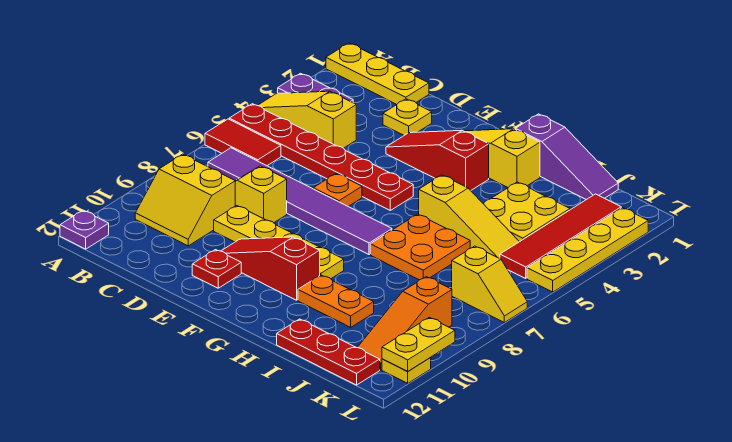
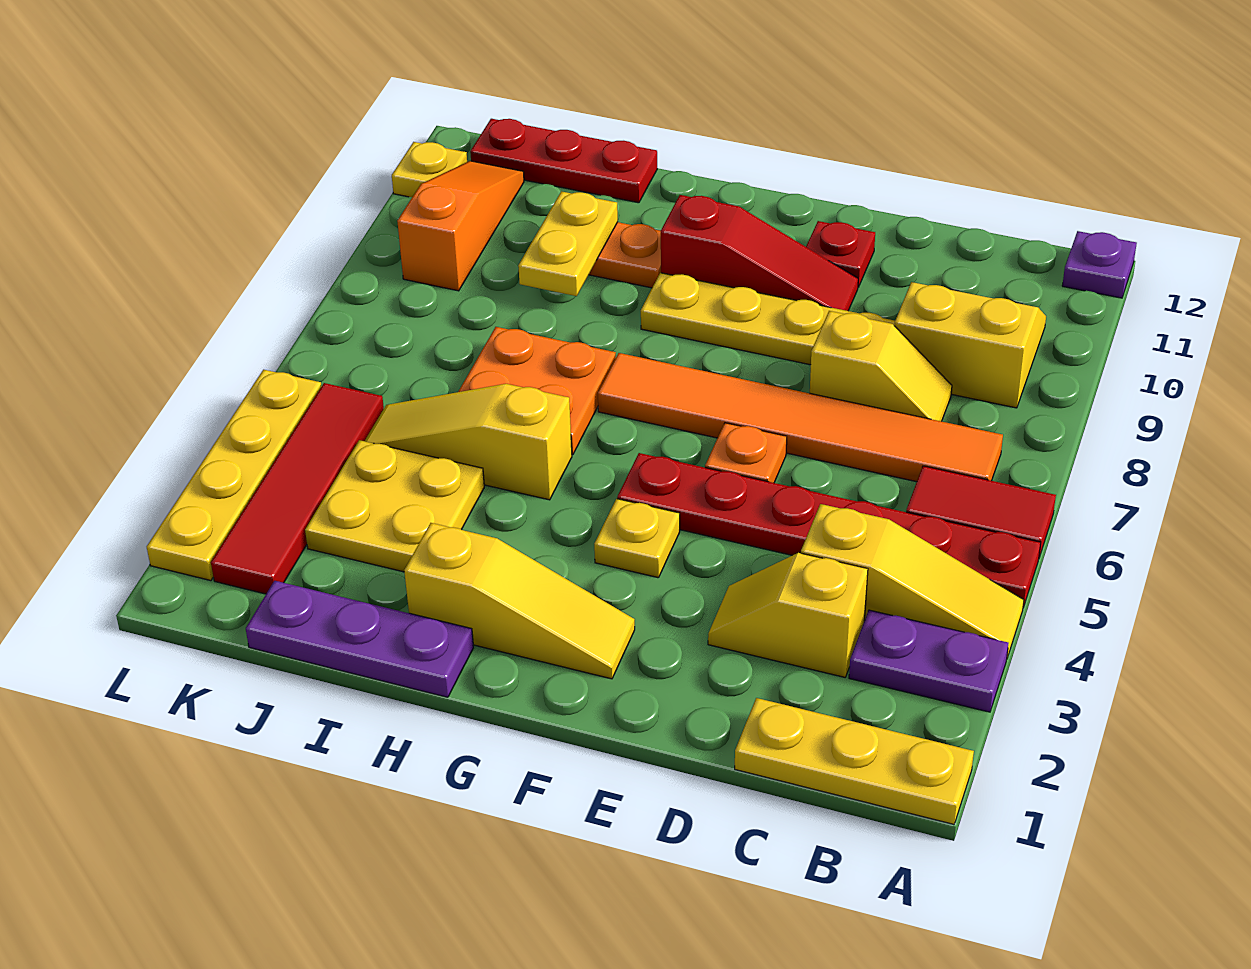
purple 1x6 tile [208,148,392,255] -> orange 1x6 tile [598,353,1003,482]
yellow 1x1 plate [383,99,432,135] -> yellow 1x1 plate moved to [594,499,680,578]
red 1x3 slope [386,130,489,191] -> none
purple 1x3 slope [515,114,618,200] -> purple 1x3 plate [246,581,474,697]
yellow 1x2 slope [452,246,527,323] -> yellow 1x2 slope moved to [708,553,868,677]
yellow 1x2 plate [382,317,455,371] -> yellow 1x2 plate moved to [518,191,618,296]

